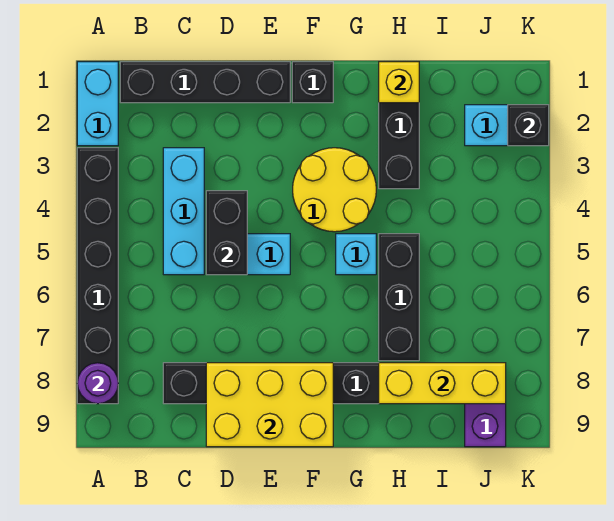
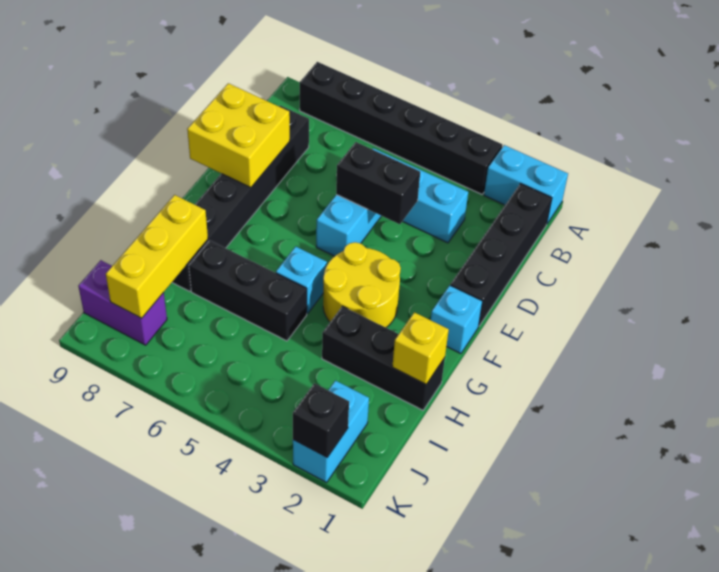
purple 1x1 round brick [77,363,118,404] -> none
yellow 2x3 brick [206,363,333,447] -> yellow 2x2 brick [187,83,290,188]
black 1x1 brick [292,62,333,103] -> cyan 1x1 brick [431,285,482,354]

